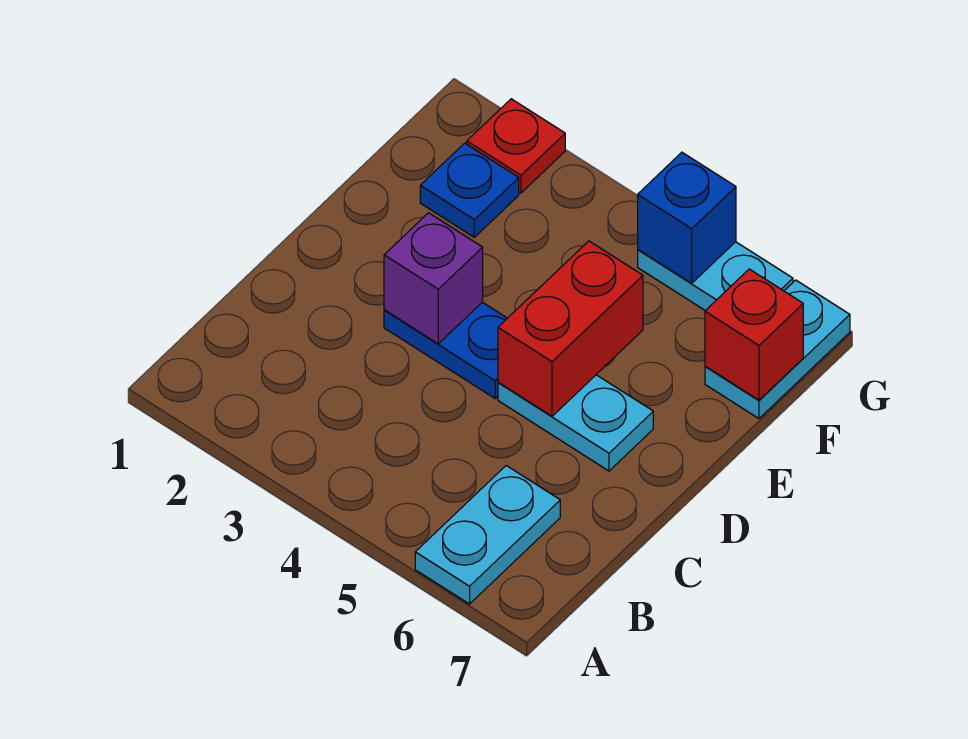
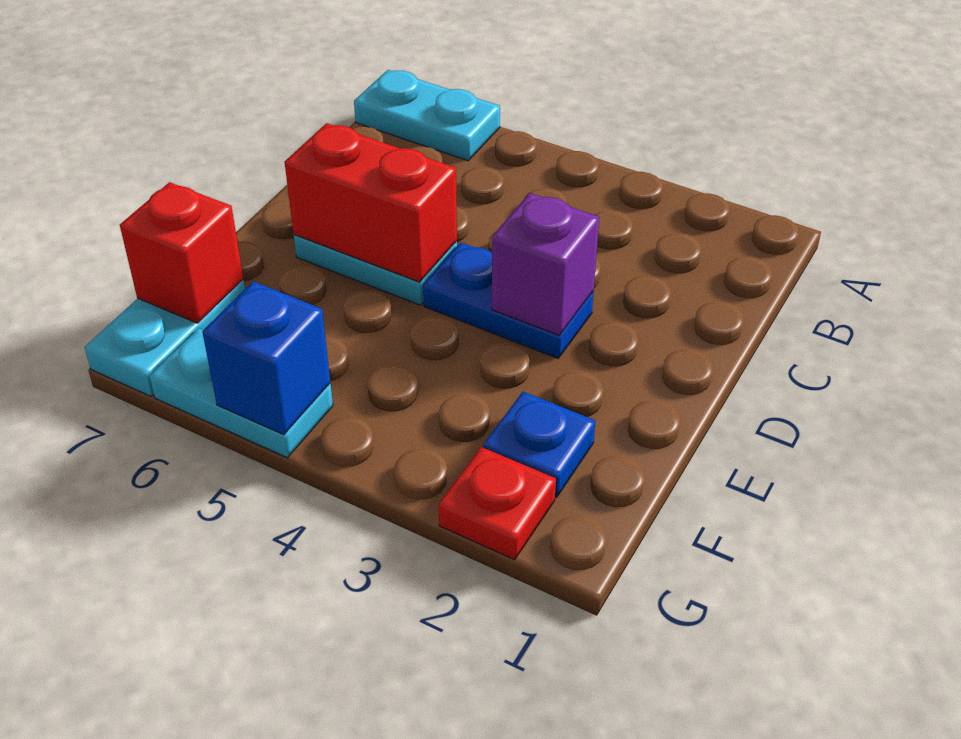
cyan 1x2 plate [415,466,560,604] -> cyan 1x2 plate turned to [354,70,500,161]
red 1x2 brick [498,241,643,416] -> red 1x2 brick turned to [285,123,457,282]

